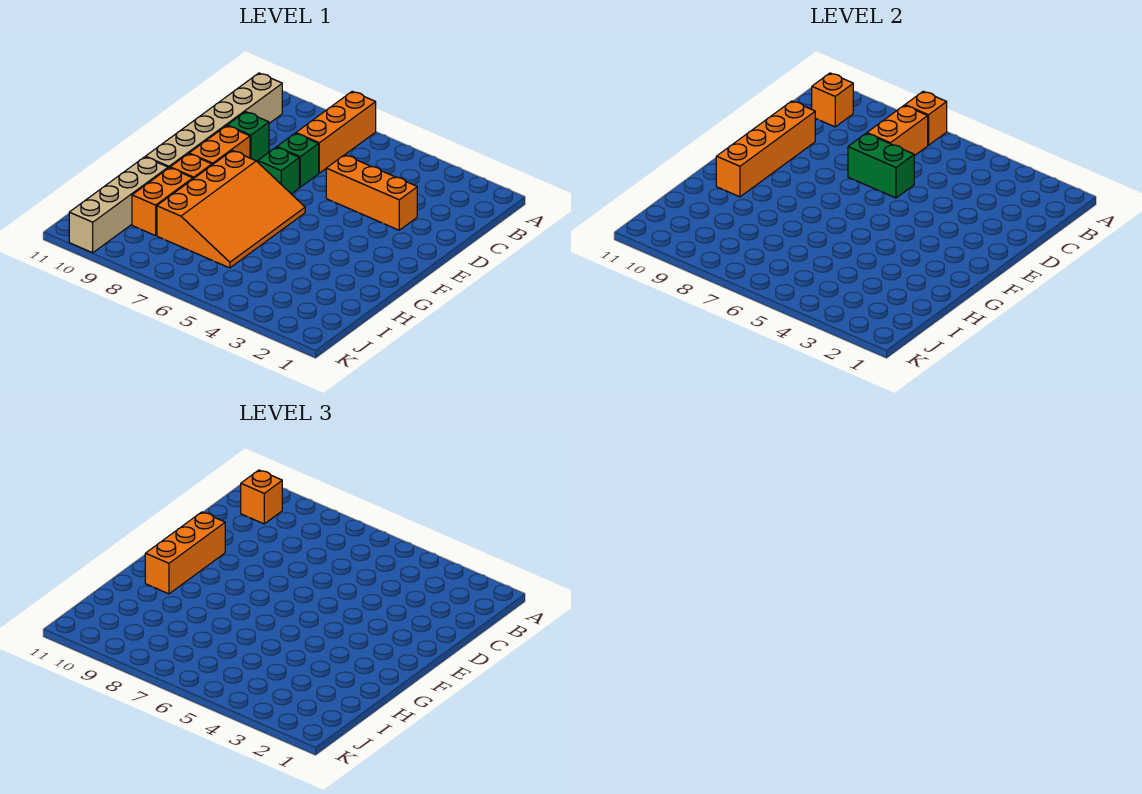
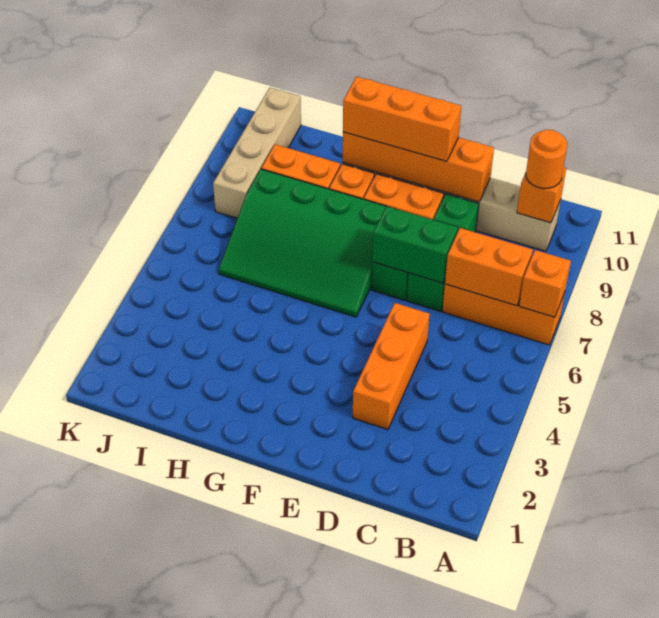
orange 1x1 brick [241,470,282,524] -> orange 1x1 round brick [526,130,568,189]
green 1x2 brick [848,133,914,198] -> green 1x2 brick turned to [372,206,458,283]
orange 3x4 slope [157,151,305,268] -> green 3x4 slope [219,169,386,317]
tan 1x4 brick [69,157,168,253] -> tan 1x4 brick turned to [213,88,301,218]

